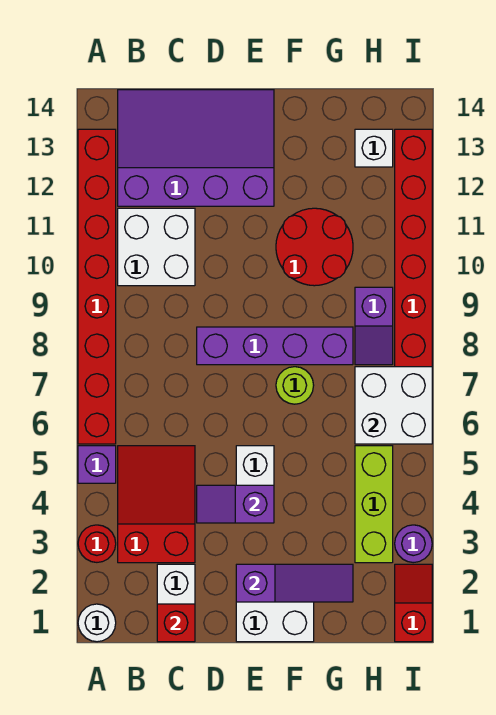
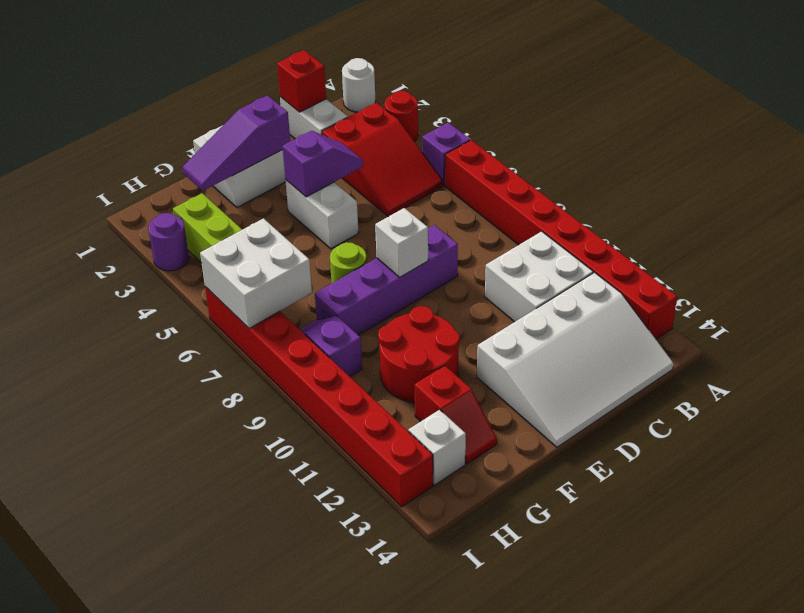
purple 3x4 slope [118,90,274,206] -> white 3x4 slope [477,272,674,447]
none -> white 1x1 brick [375,208,428,277]
red 1x2 slope [395,564,432,642] -> red 1x2 slope moved to [415,366,497,464]

